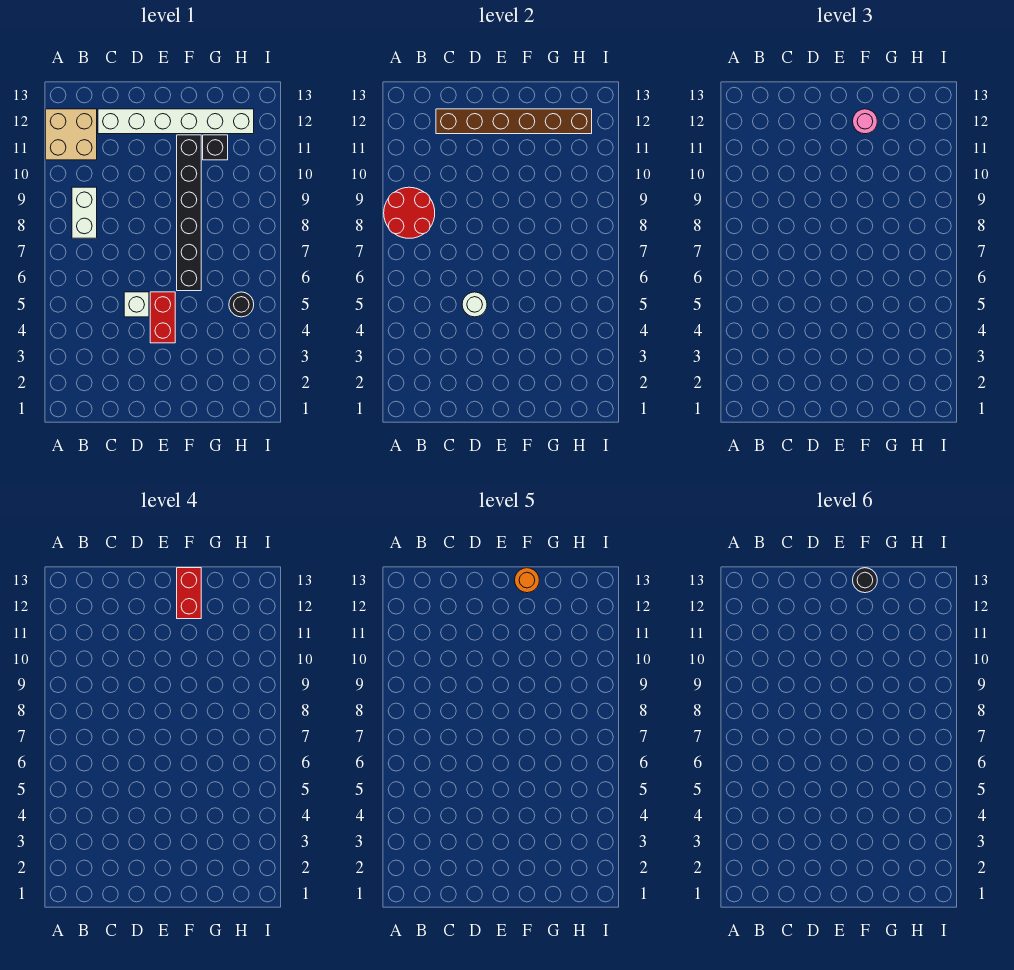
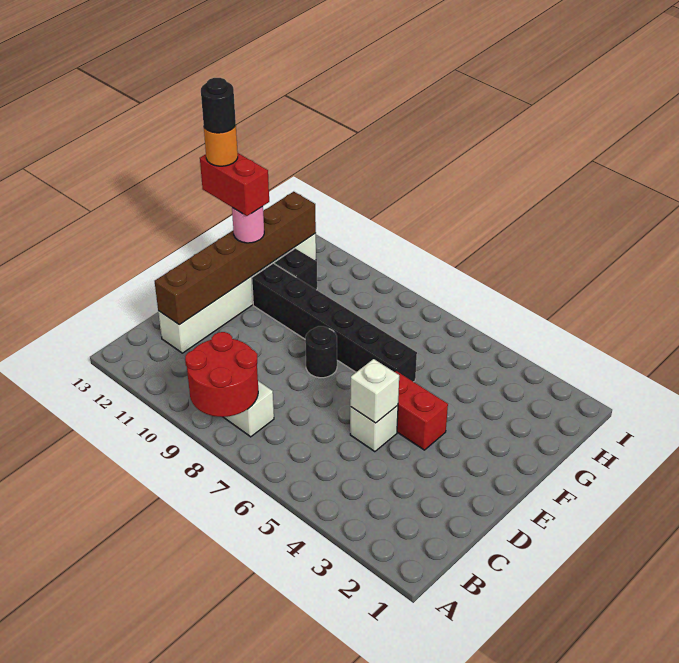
tan 2x2 brick [46,109,97,160] -> none
white 1x1 round brick [462,292,487,317] -> white 1x1 brick [350,359,399,423]
black 1x1 round brick [229,292,254,317] -> black 1x1 round brick moved to [305,326,337,378]

